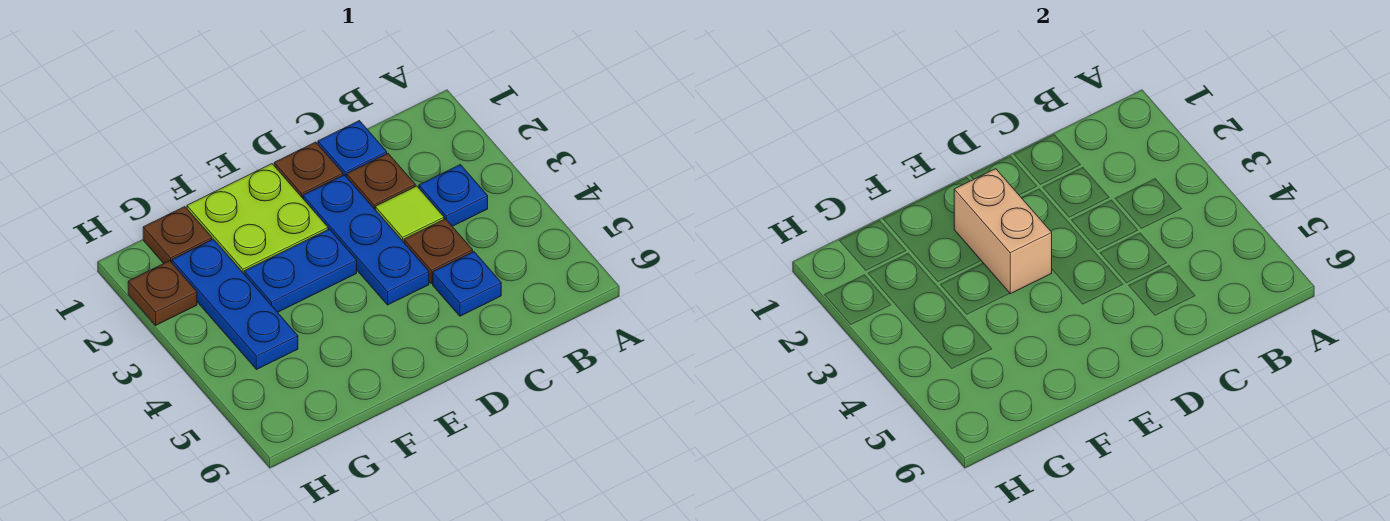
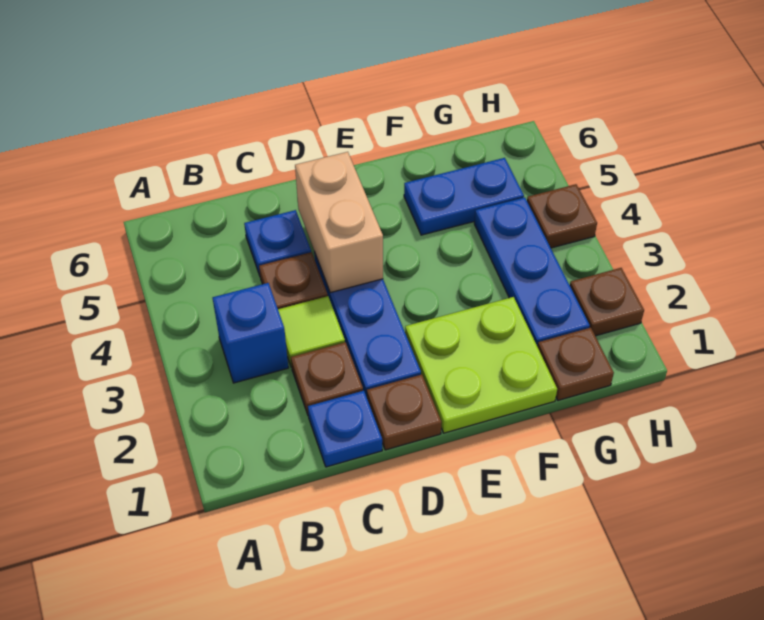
blue 1x1 plate [419,165,488,226] -> blue 1x1 brick [213,283,288,383]
tan 1x2 brick [954,169,1052,294] -> tan 1x2 brick moved to [295,152,383,293]
blue 1x2 plate [244,229,357,312] -> blue 1x2 plate moved to [404,158,524,235]
none -> brown 1x1 plate [527,184,597,248]

